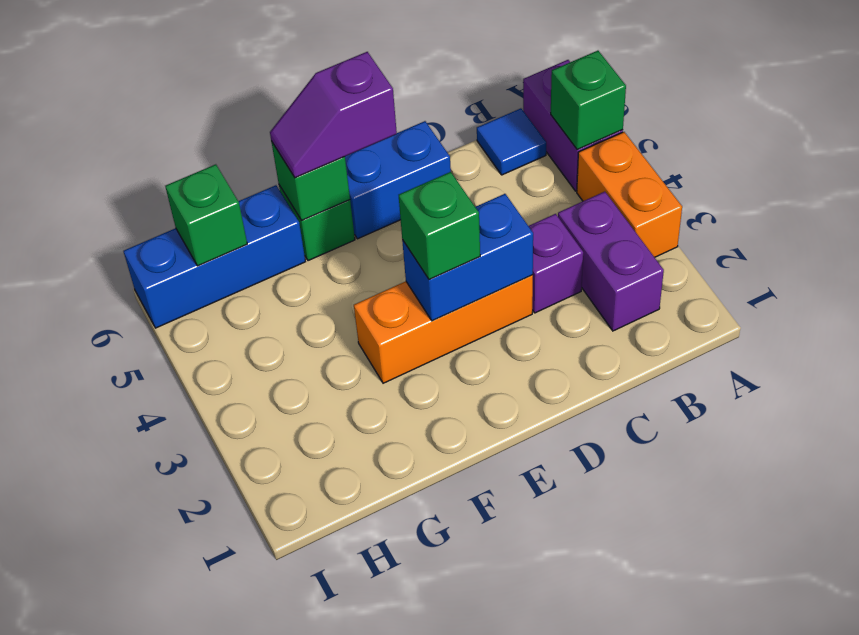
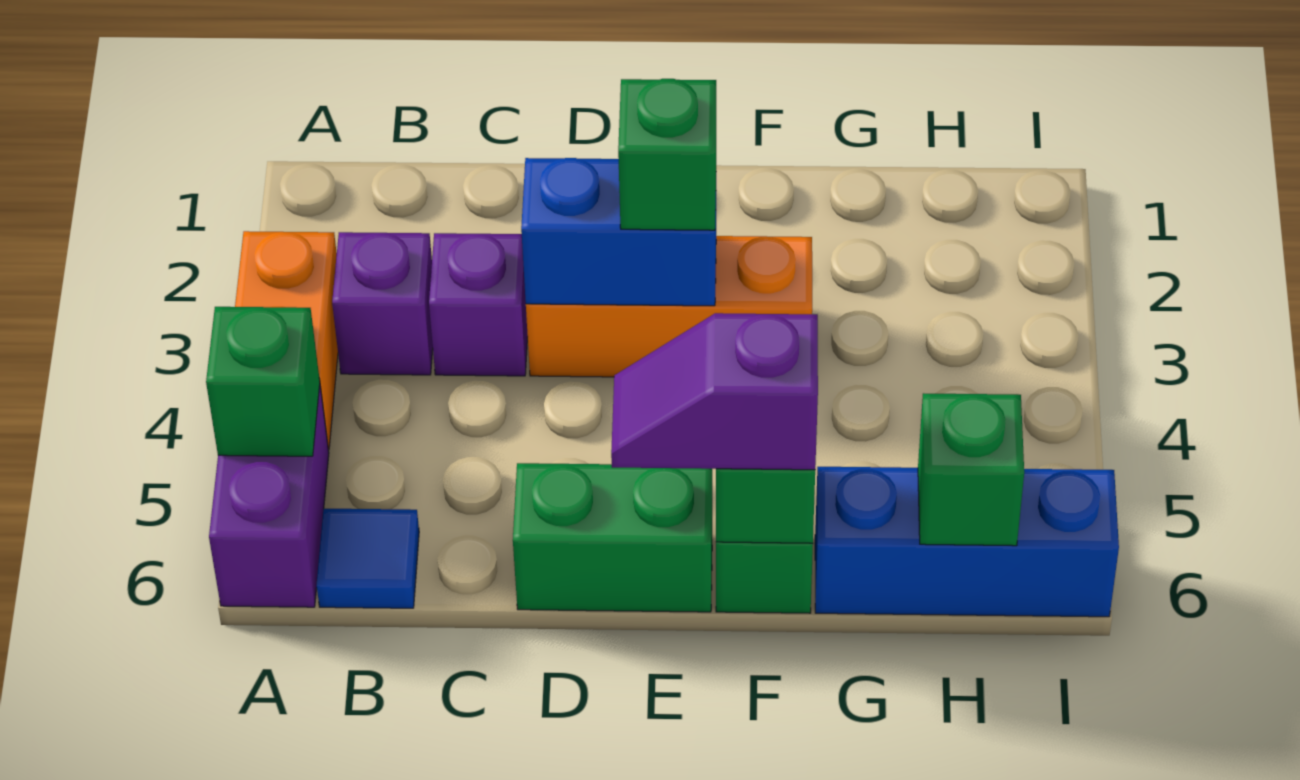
purple 1x2 brick [558,192,664,331] -> purple 1x1 brick [332,232,433,375]
blue 1x2 brick [345,121,451,239] -> green 1x2 brick [513,463,712,612]
purple 1x2 slope [270,52,397,178] -> purple 1x2 slope turned to [611,313,818,470]

